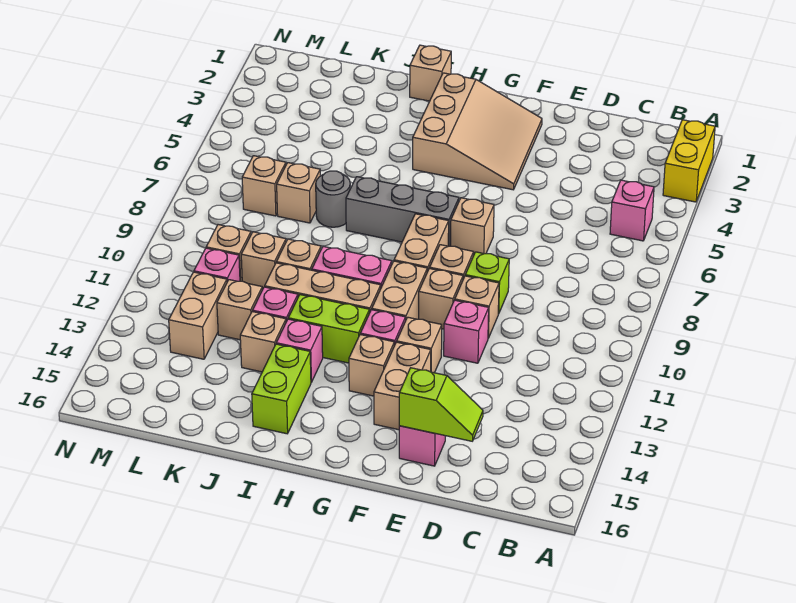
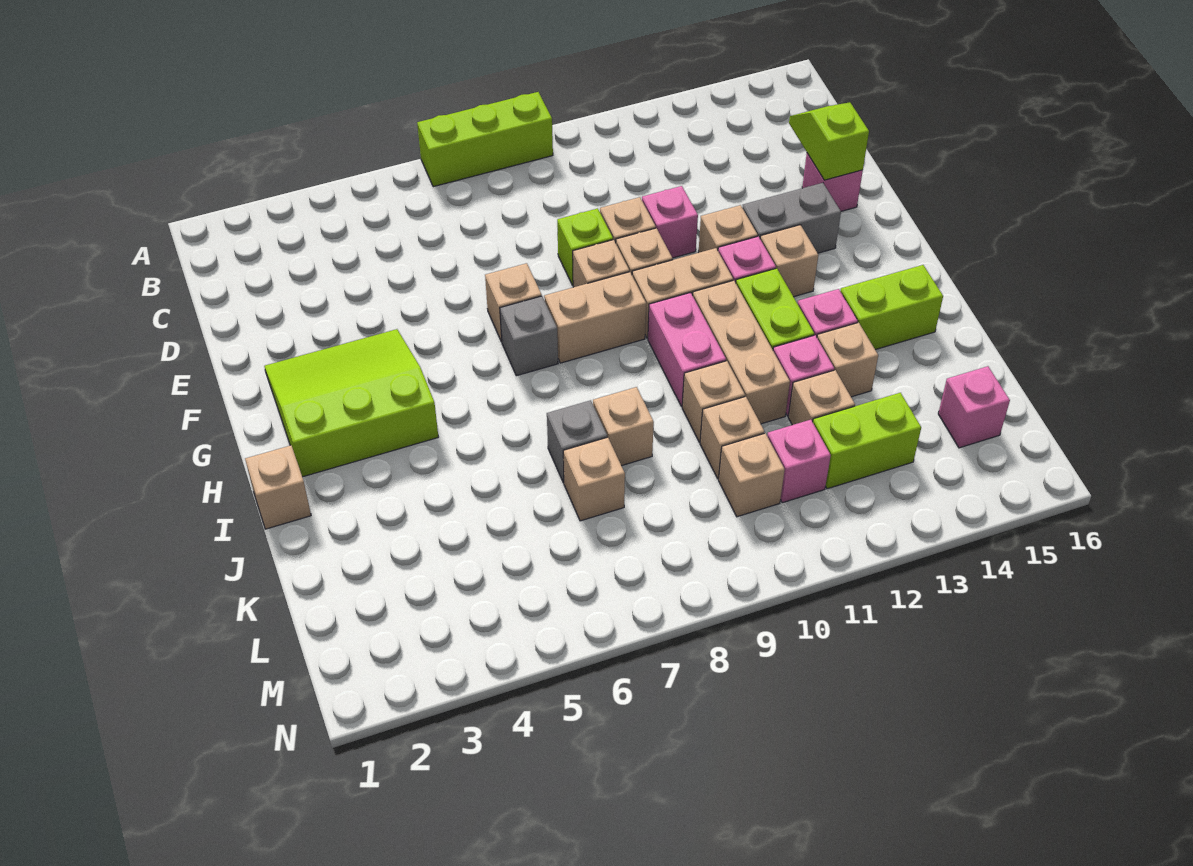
yellow 1x2 brick [663,120,715,202] -> none
none -> lime 1x3 brick [417,92,553,187]
pink 1x1 brick [610,180,654,241] -> pink 1x1 brick moved to [938,366,1010,448]
tan 3x3 slope [413,73,542,190] -> lime 3x3 slope [264,329,438,477]
tan 1x2 brick [374,342,431,430] -> grey 1x2 brick [742,183,841,253]
grey 1x3 brick [346,177,459,246] -> grey 1x1 brick [500,296,558,376]
grey 1x1 round brick [316,171,350,227] -> grey 1x1 brick [547,400,607,483]
tan 1x1 brick [242,156,286,216] -> tan 1x1 brick moved to [593,387,654,466]
tan 1x2 brick [169,272,227,359] -> lime 1x2 brick [813,393,921,489]

